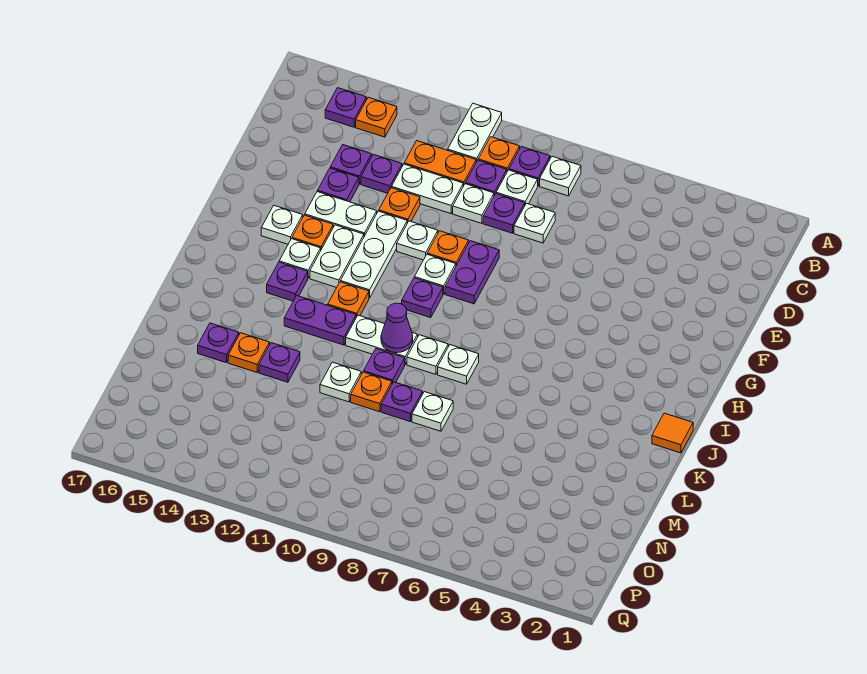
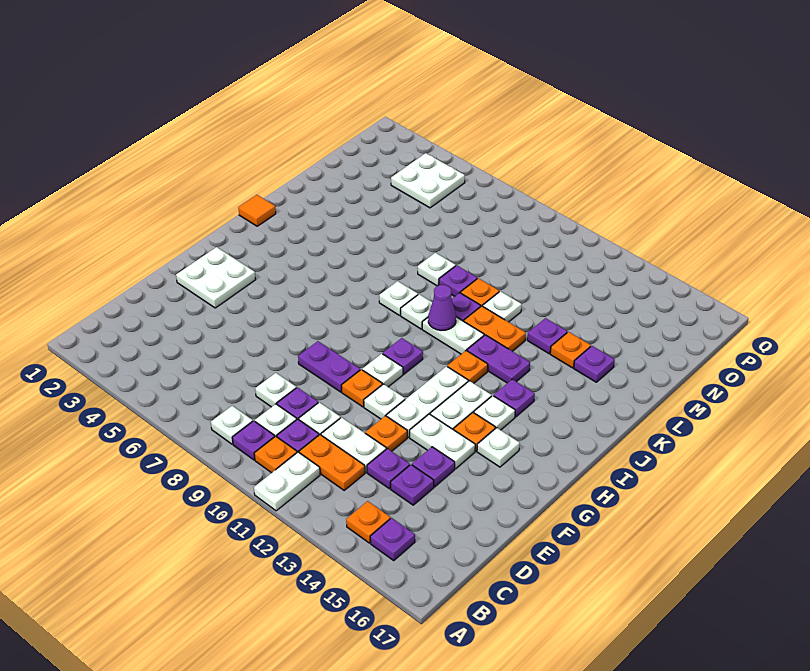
none -> white 2x2 plate [176,247,256,308]
purple 1x2 plate [445,241,499,304] -> purple 1x2 plate turned to [298,341,360,392]
none -> orange 1x2 plate [464,306,526,351]
none -> white 2x2 plate [391,153,465,208]

